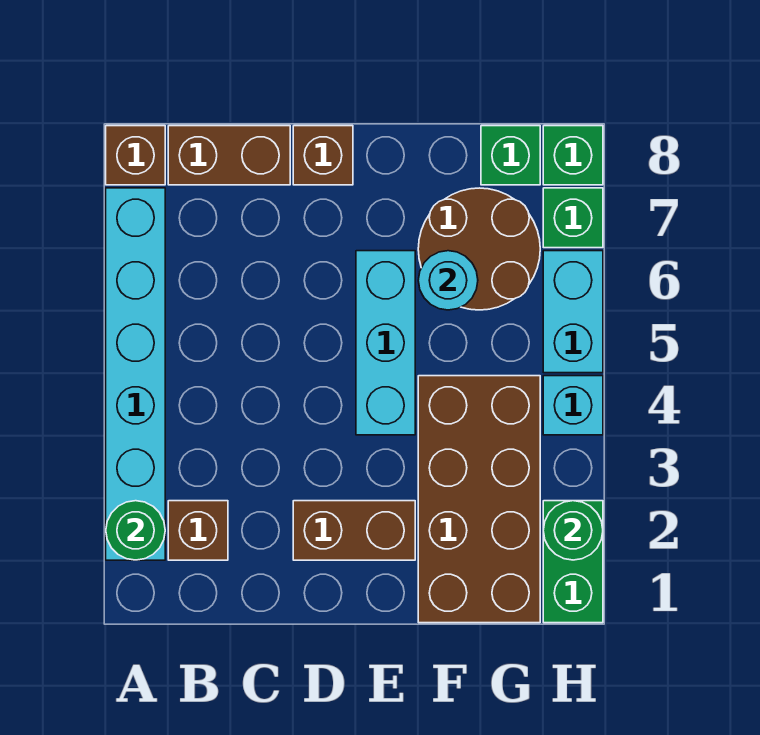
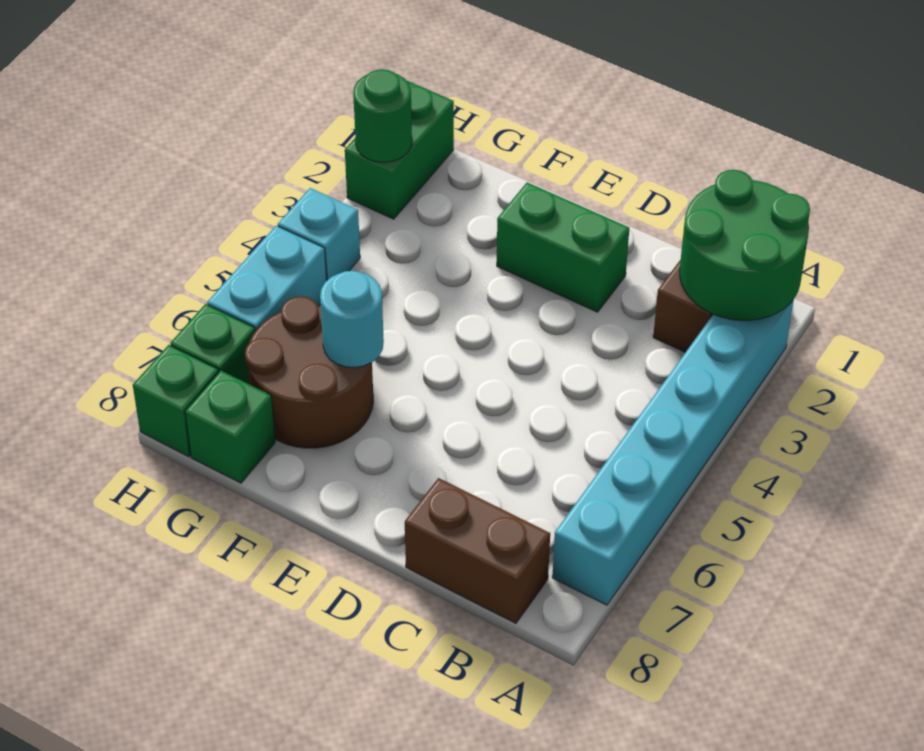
green 1x1 round brick [106,501,165,560] -> green 2x2 round brick [680,170,810,320]
brown 1x1 brick [106,126,165,185] -> none
brown 1x2 brick [293,501,415,560] -> green 1x2 brick [497,182,629,312]
brown 1x1 brick [293,126,353,185] -> none
cyan 1x3 brick [356,251,415,435] -> none
brown 2x4 brick [418,376,540,623] -> none

